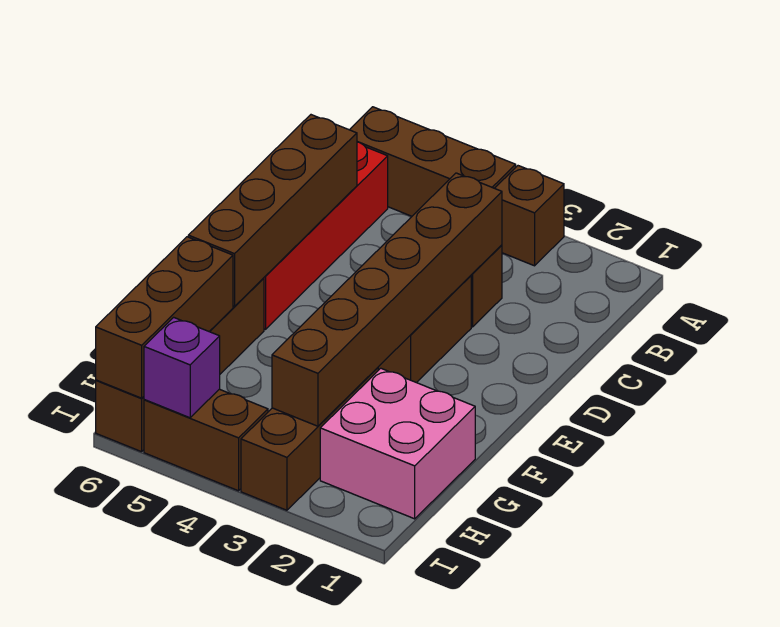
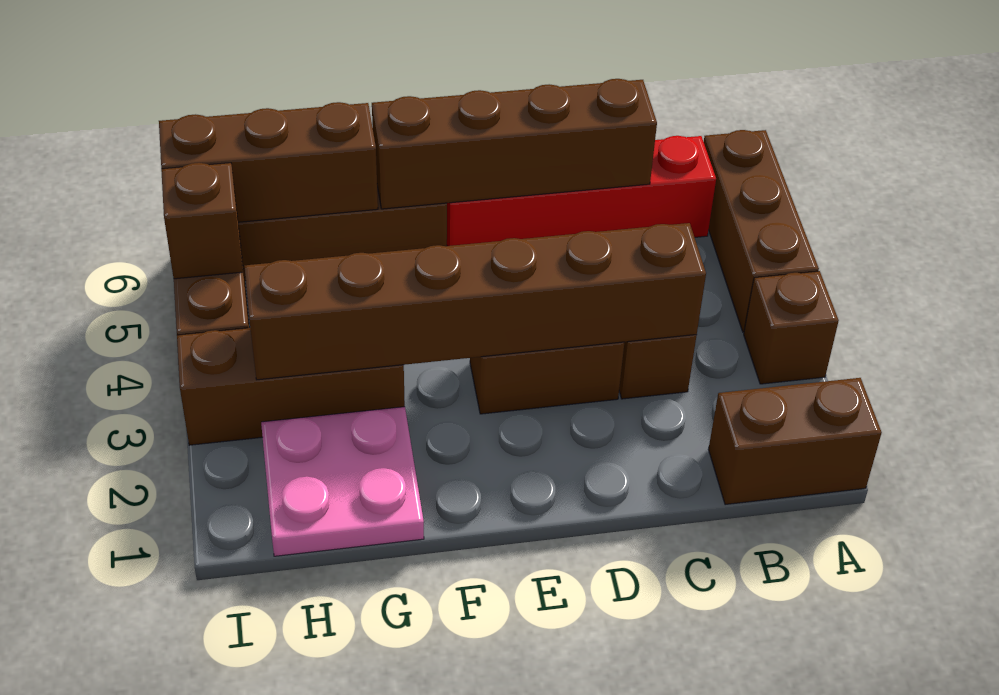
none -> brown 1x2 brick [708,378,882,505]
pink 2x2 brick [320,368,475,519] -> pink 2x2 plate [261,407,424,556]
purple 1x1 brick [144,317,220,418] -> brown 1x1 brick [161,163,243,279]

